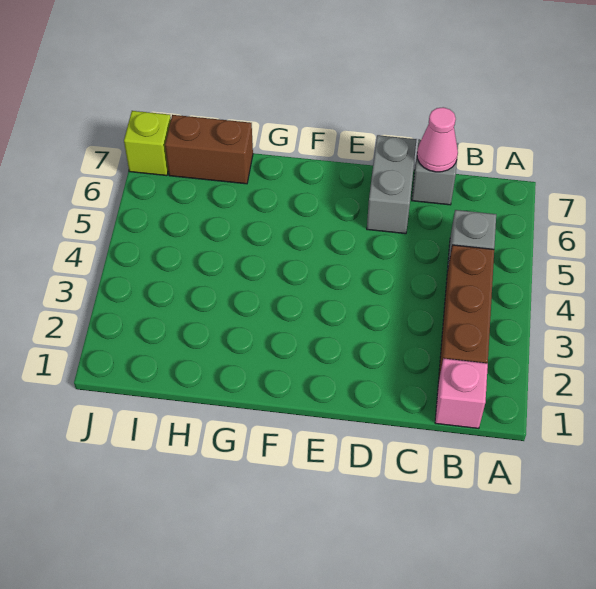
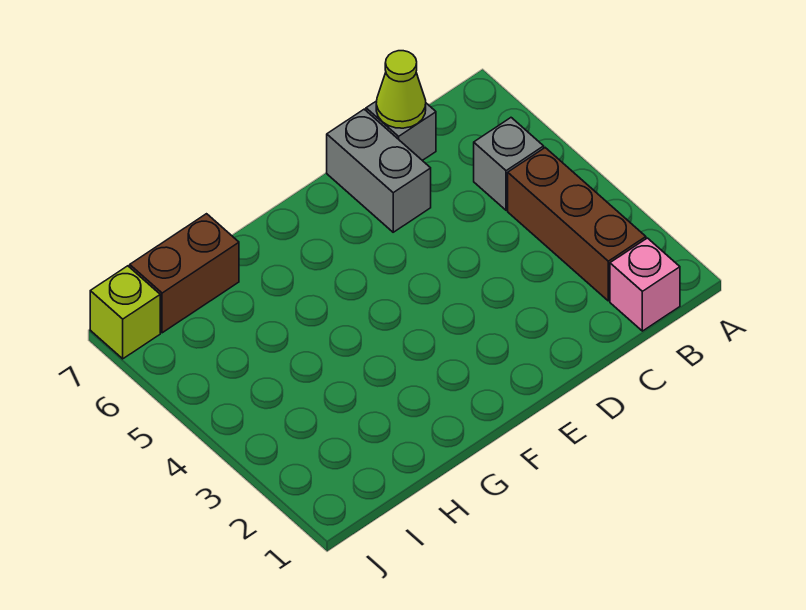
pink 1x1 cone [417,107,458,172] -> lime 1x1 cone [376,51,426,128]

